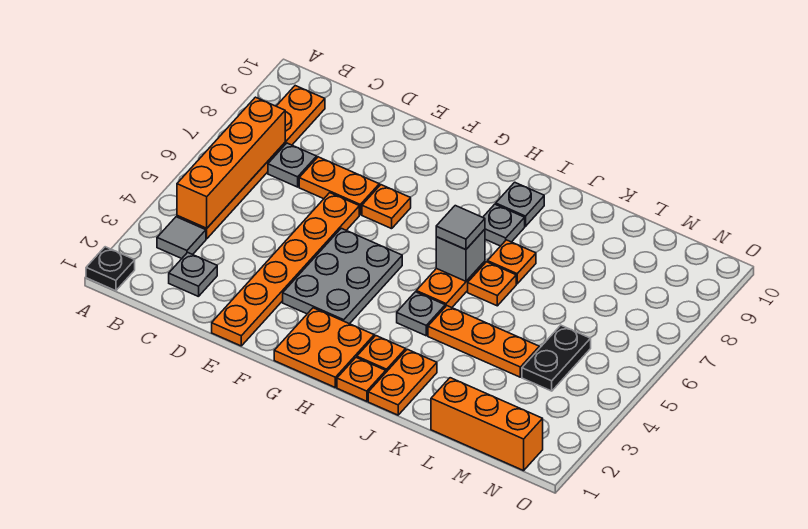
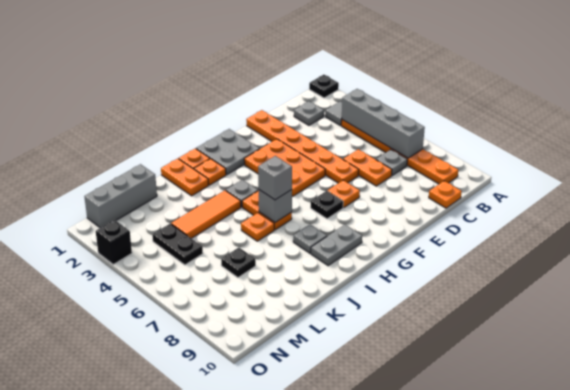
orange 1x4 brick [177,97,285,228] -> grey 1x4 brick [342,89,425,158]
orange 1x2 plate [299,157,379,215] -> orange 1x2 plate turned to [343,149,392,186]
grey 2x3 plate [283,228,402,324] -> orange 2x3 plate [244,139,325,196]
orange 2x2 plate [274,308,374,387] -> grey 2x2 plate [196,129,260,175]
none -> black 1x1 plate [311,191,343,219]
grey 1x1 tile [436,206,485,250] -> grey 1x1 brick [258,156,292,200]
grey 1x1 plate [496,182,544,226] -> grey 1x2 plate [311,225,362,266]
orange 1x3 plate [428,306,539,377] -> orange 1x3 tile [171,190,241,238]
orange 1x1 plate [487,240,536,284] -> orange 1x1 plate moved to [429,181,462,208]
orange 1x3 brick [431,378,543,471] -> grey 1x3 brick [84,164,157,228]
none -> black 1x1 plate [221,248,256,277]
none -> black 1x1 brick [96,220,132,264]

